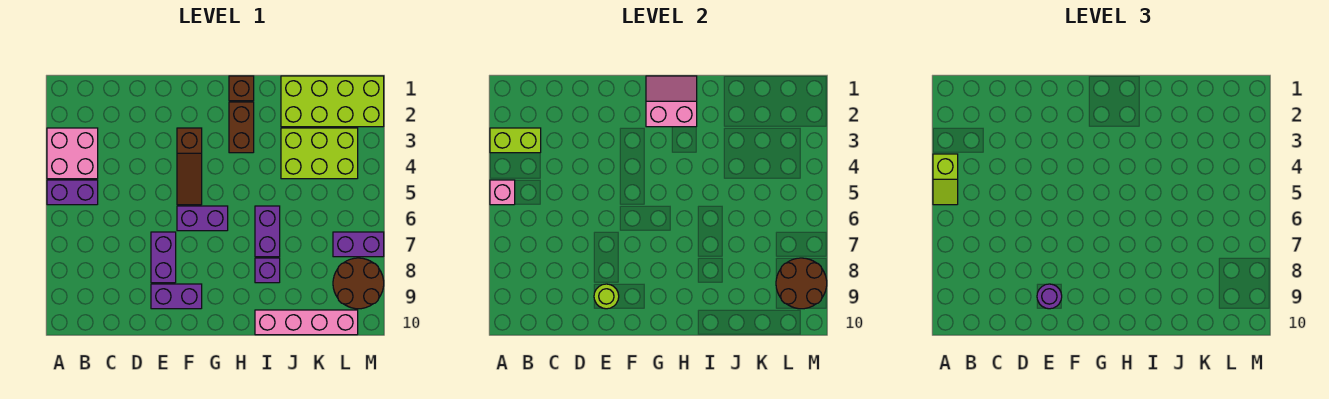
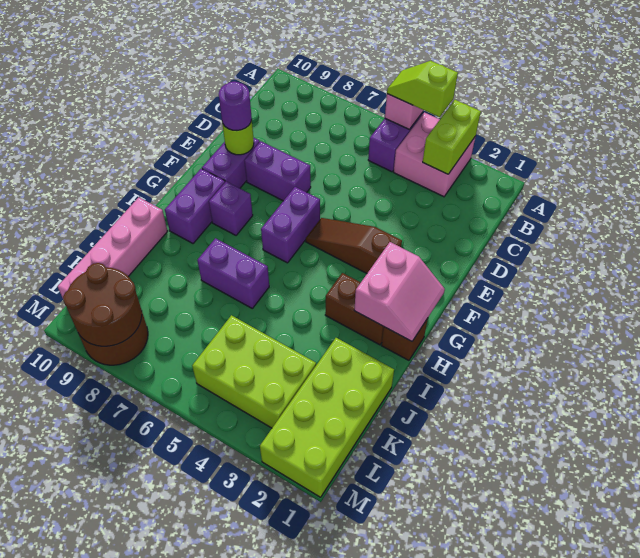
purple 1x1 brick [255,258,280,283] -> purple 1x1 brick moved to [209,182,253,235]
lime 2x3 brick [281,128,358,179] -> lime 2x3 brick turned to [192,315,316,428]
purple 1x2 brick [333,232,384,257] -> purple 1x2 brick moved to [165,169,225,244]

